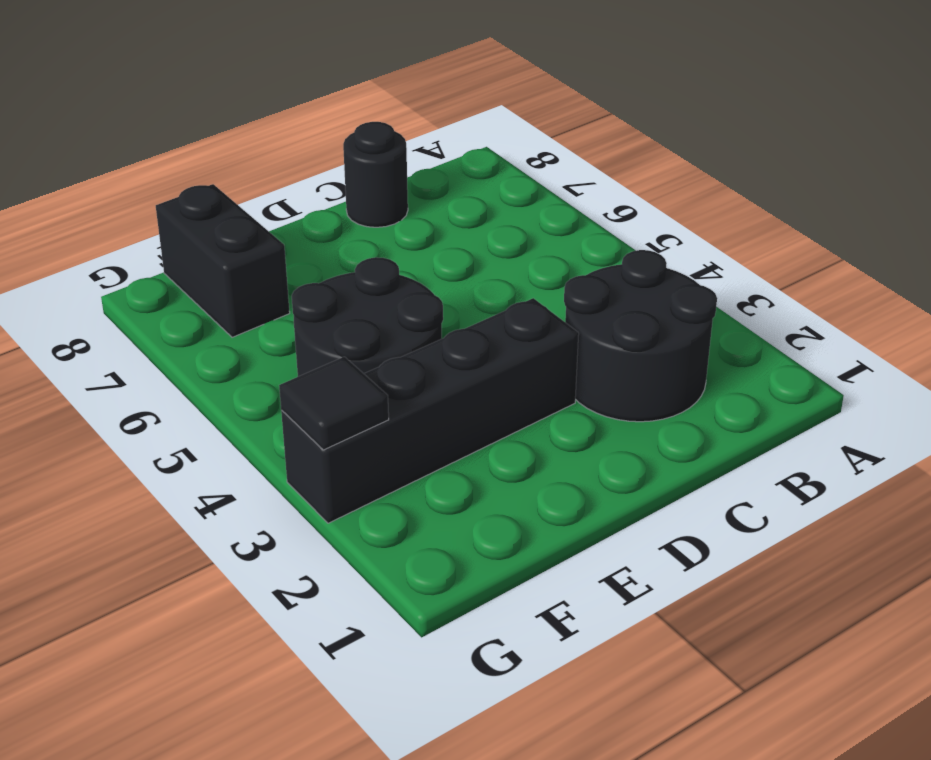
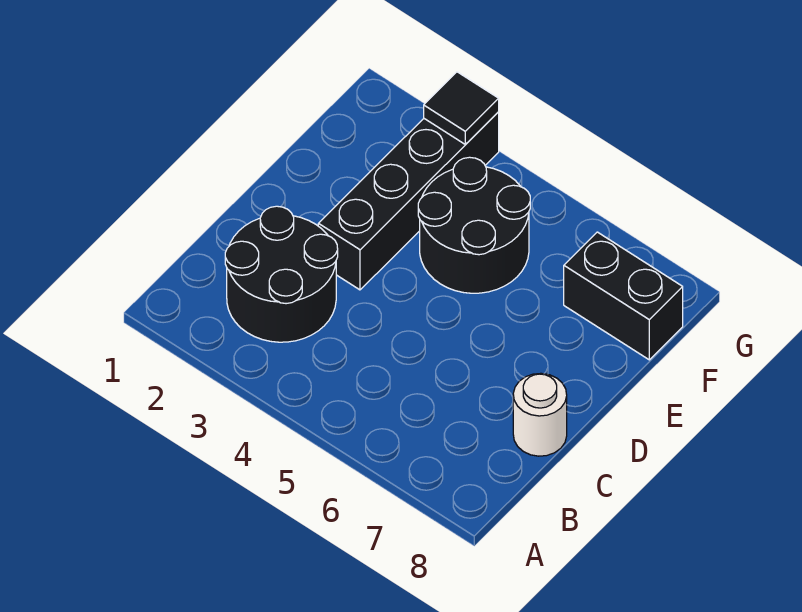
black 1x1 round brick [343,122,408,227] -> white 1x1 round brick [513,373,567,456]

